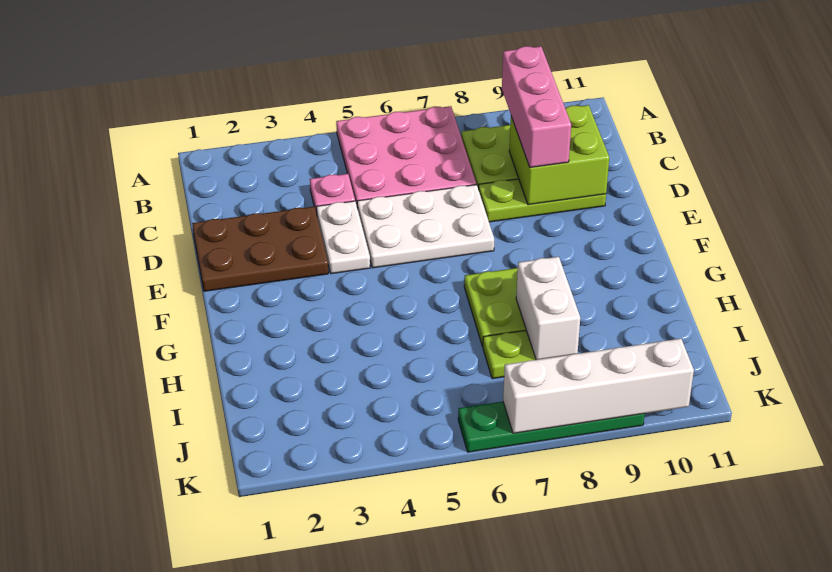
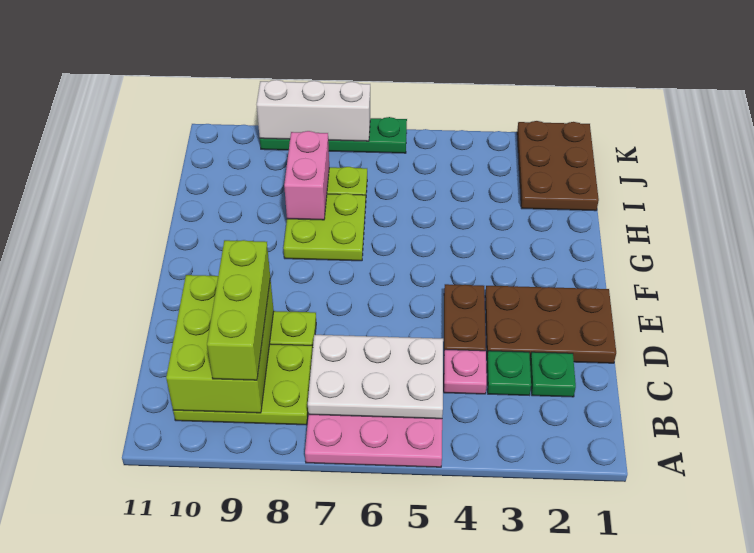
pink 1x3 brick [502,46,571,167] -> lime 1x3 brick [207,240,270,380]
none -> green 1x1 plate [530,352,576,397]
none -> green 1x1 plate [487,351,531,395]
lime 2x2 brick [509,105,609,205] -> lime 2x3 brick [166,275,274,413]
white 1x2 plate [316,201,370,274] -> brown 1x2 plate [444,284,486,351]
white 2x3 plate [357,185,494,268] -> white 2x3 plate moved to [308,335,443,419]
white 1x2 brick [516,257,580,360] -> pink 1x2 brick [284,131,329,220]
none -> brown 2x3 plate [517,121,599,211]
white 1x4 brick [503,339,694,433] -> white 1x3 brick [256,80,370,141]

